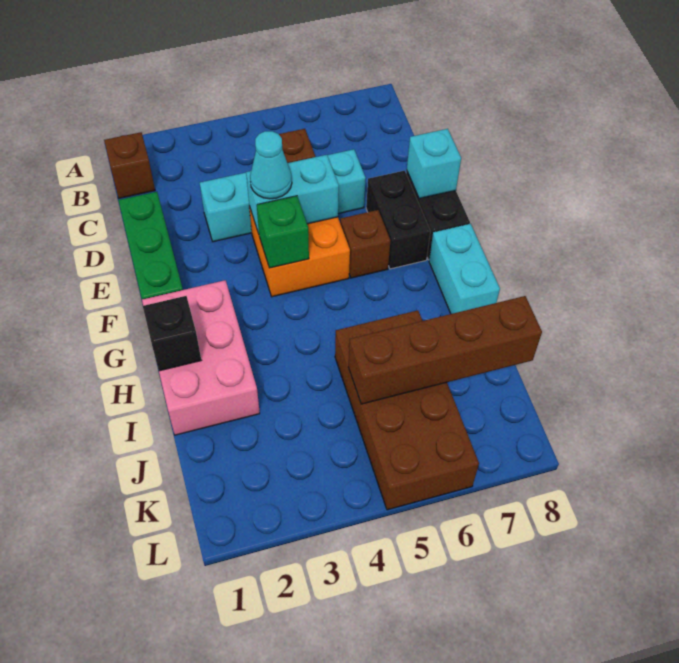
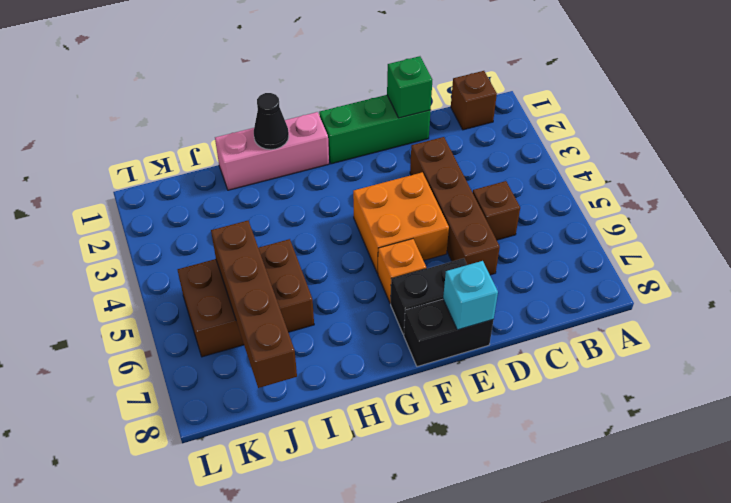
cyan 1x4 brick [200,149,366,242] -> brown 1x4 brick [410,137,500,275]
cyan 1x2 brick [246,155,339,234] -> none
cyan 1x1 cone [250,131,292,199] -> none
green 1x1 brick [257,196,309,268] -> green 1x1 brick moved to [387,56,432,118]
brown 1x1 brick [340,210,391,278] -> orange 1x1 brick [378,239,426,303]
pink 2x3 brick [142,280,260,435] -> pink 1x3 brick [215,112,329,190]
cyan 1x2 brick [429,224,500,314] -> none
black 1x1 brick [143,296,201,371] -> black 1x1 cone [254,93,289,150]
brown 2x4 brick [335,310,479,510] -> brown 2x3 brick [178,239,314,357]

